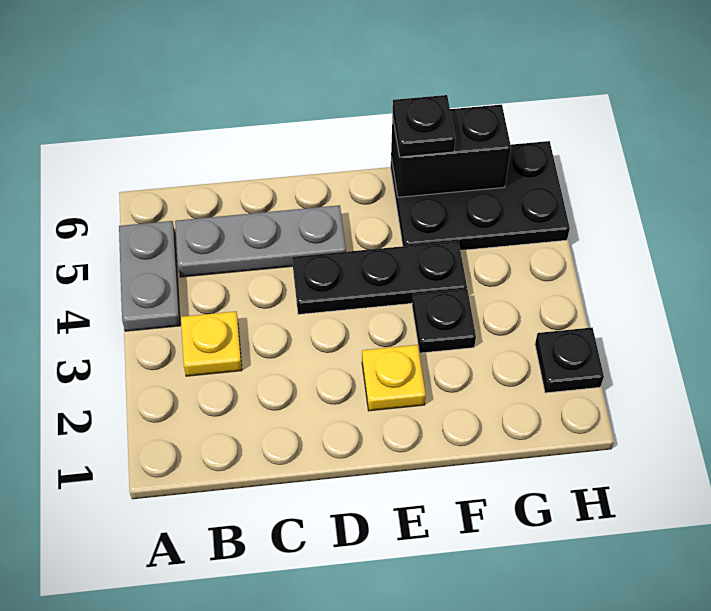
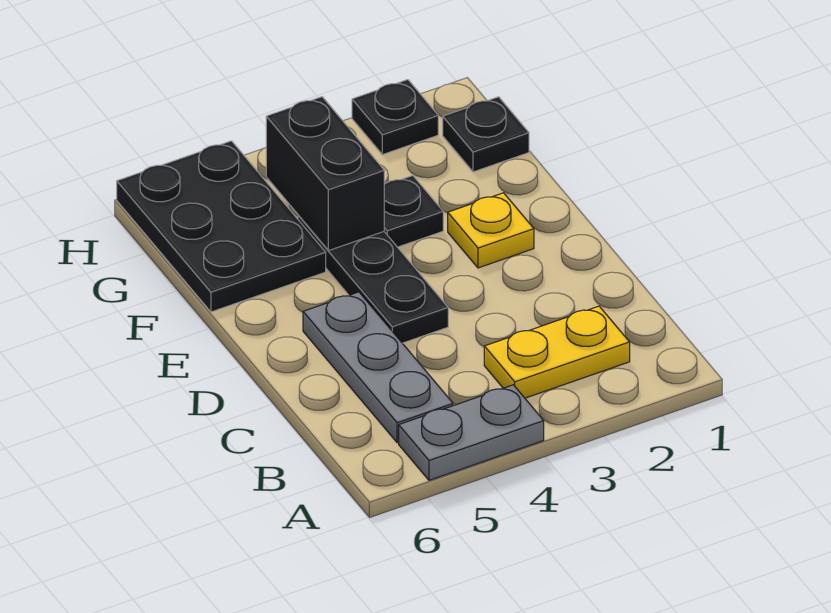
yellow 1x1 plate [181,311,242,376] -> yellow 1x2 plate [484,306,630,398]
black 1x2 brick [391,105,511,197] -> black 1x2 brick moved to [266,97,384,251]
black 1x1 plate [393,95,455,157] -> black 1x1 plate moved to [443,97,529,172]

